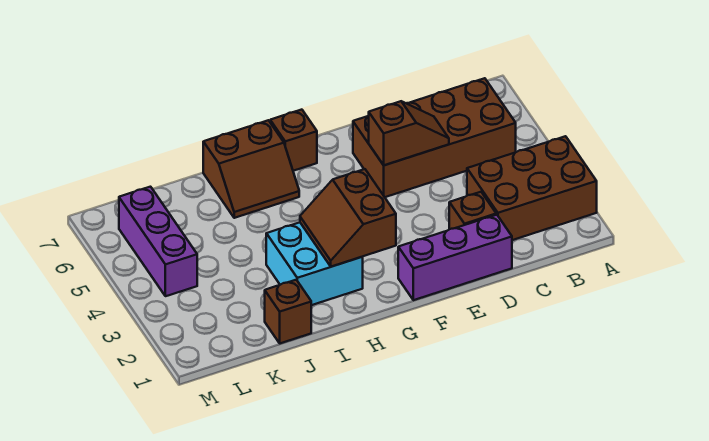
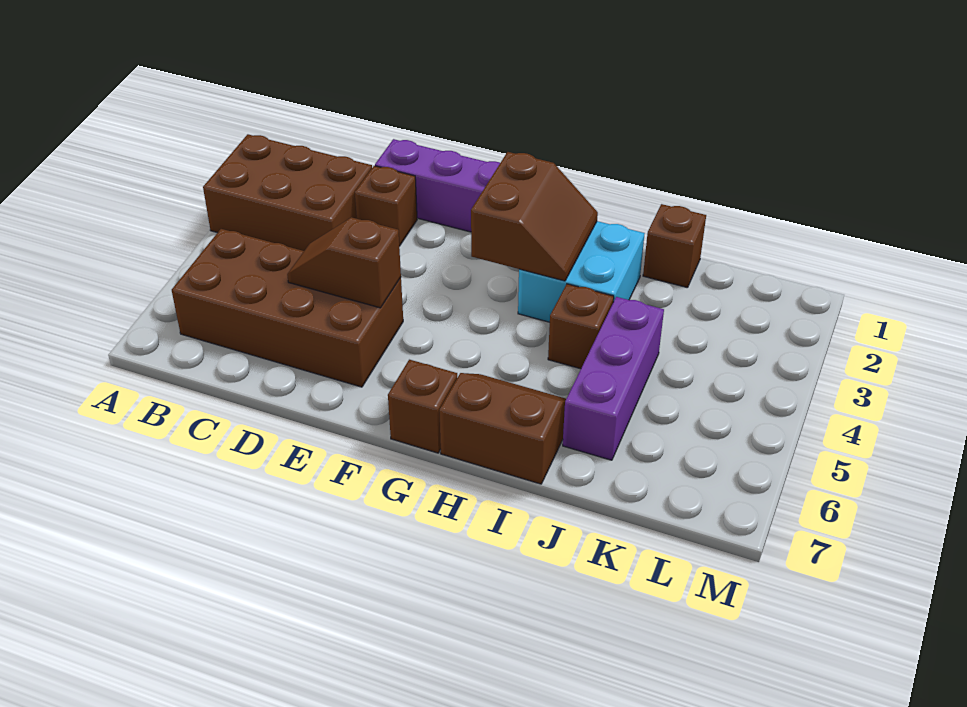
none -> brown 1x1 brick [548,284,614,369]
purple 1x3 brick [119,187,197,296] -> purple 1x3 brick moved to [563,297,664,460]

